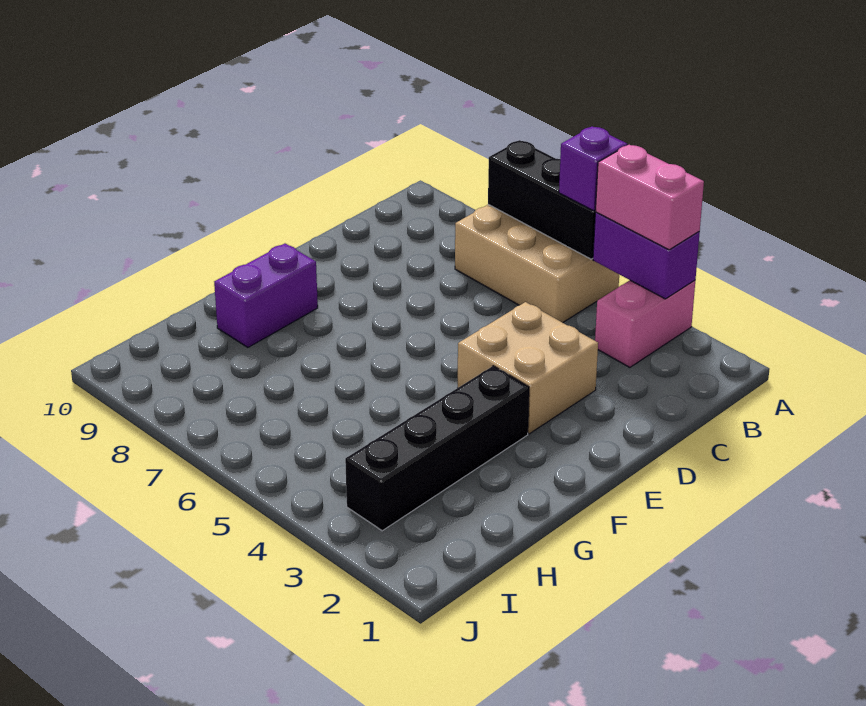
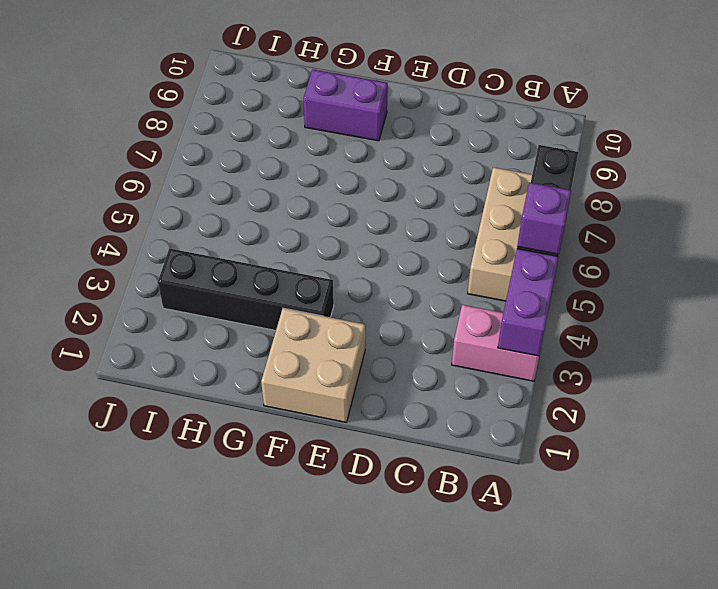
pink 1x2 brick [595,145,704,250] -> none
tan 2x2 brick [458,302,598,434] -> tan 2x2 brick moved to [261,308,366,422]

